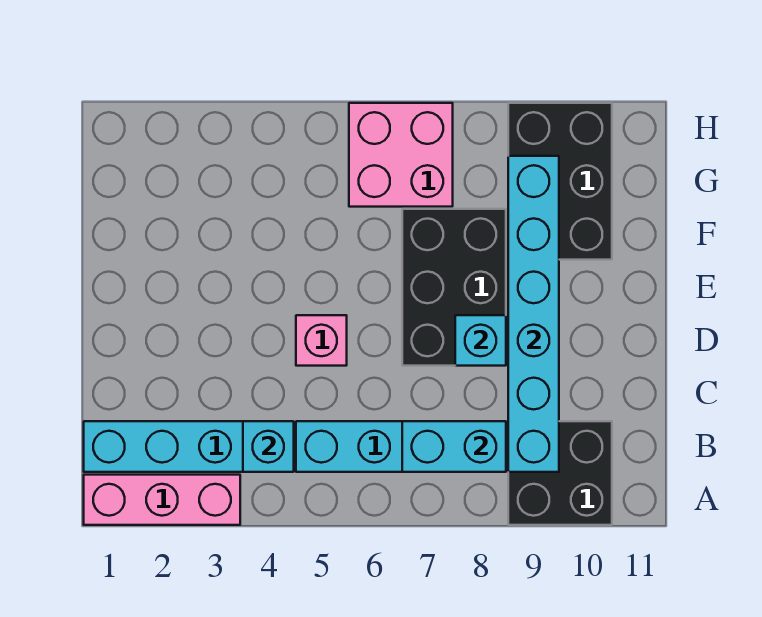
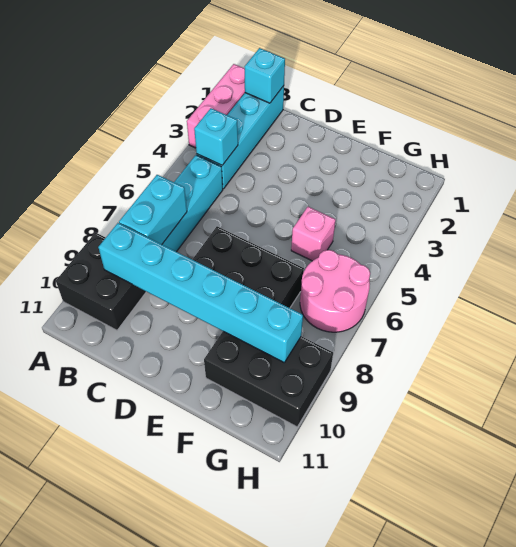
pink 1x1 brick [296,315,347,366] -> pink 1x1 brick moved to [291,207,336,261]
cyan 1x1 brick [455,315,506,366] -> cyan 1x1 brick moved to [244,48,285,103]
pink 2x2 brick [349,103,453,207] -> pink 2x2 round brick [300,250,370,332]

